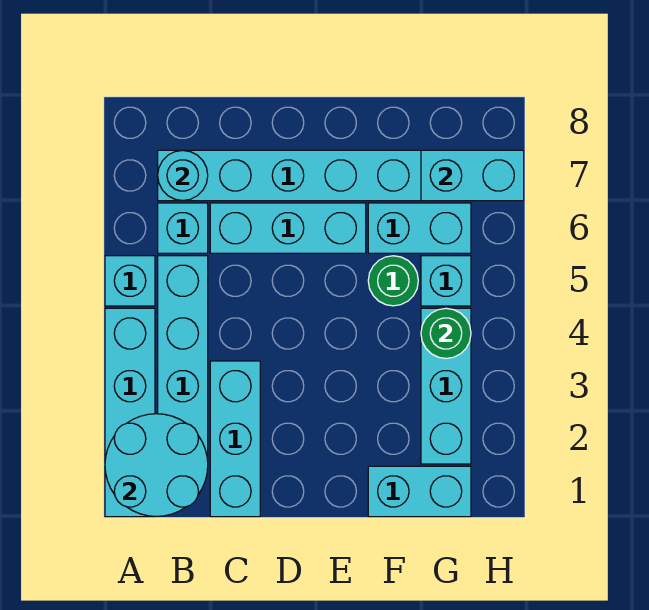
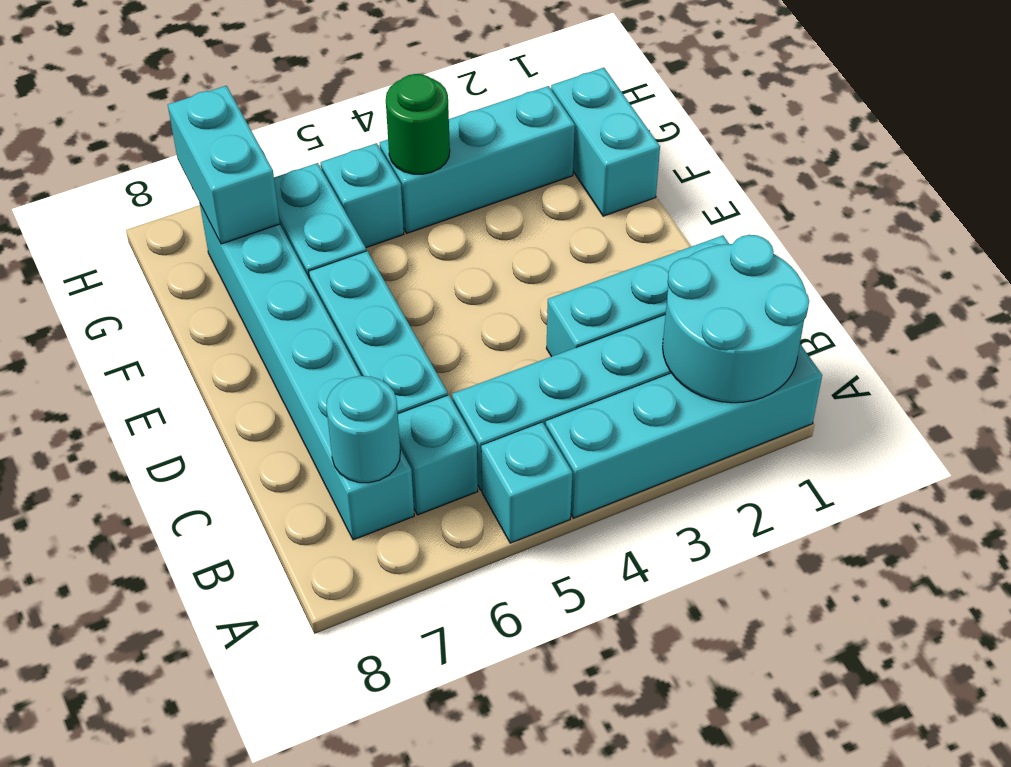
green 1x1 round brick [368,256,418,306] -> none

